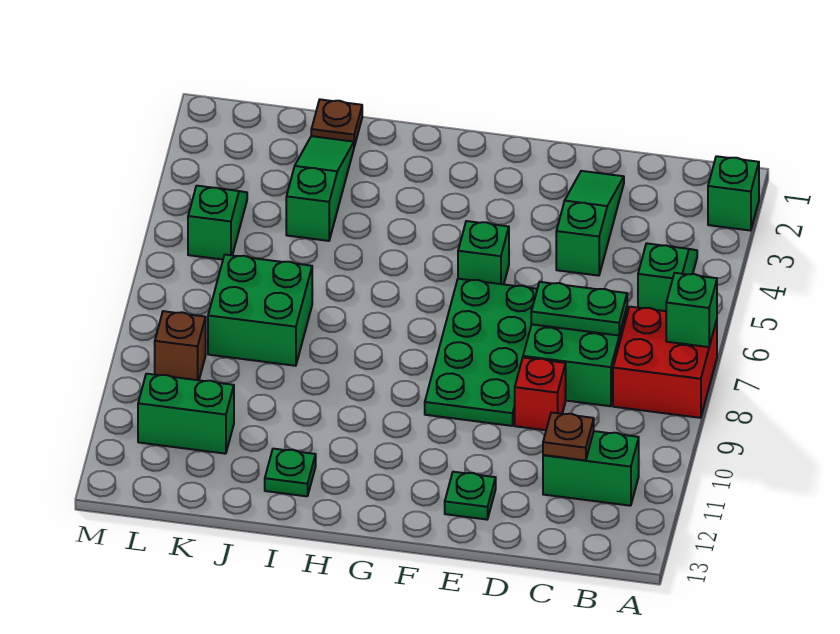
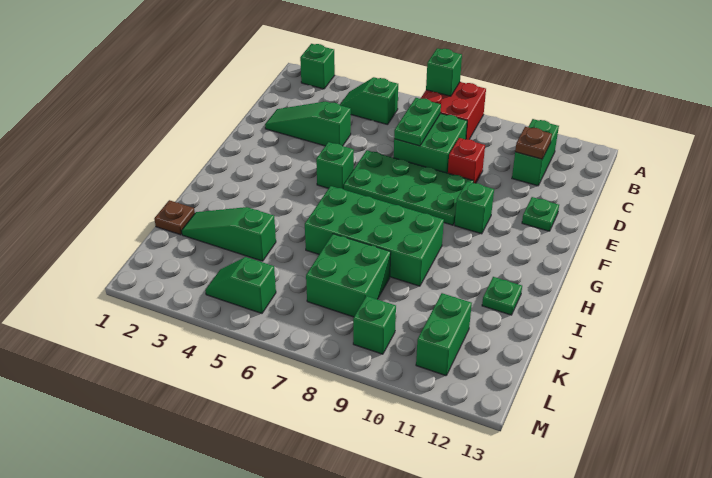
none -> green 1x1 brick [455,181,494,234]
none -> green 2x4 brick [305,186,444,286]
brown 1x1 brick [155,311,206,380] -> green 1x1 brick [353,296,396,354]

